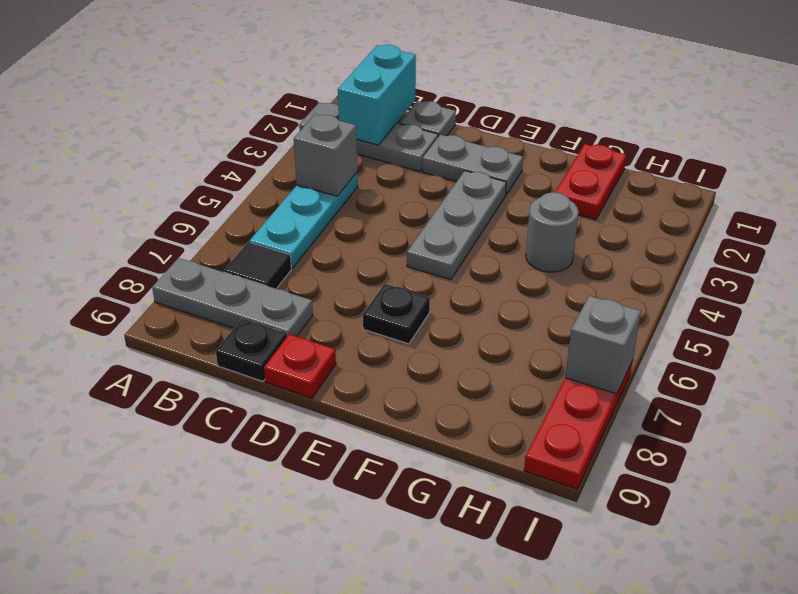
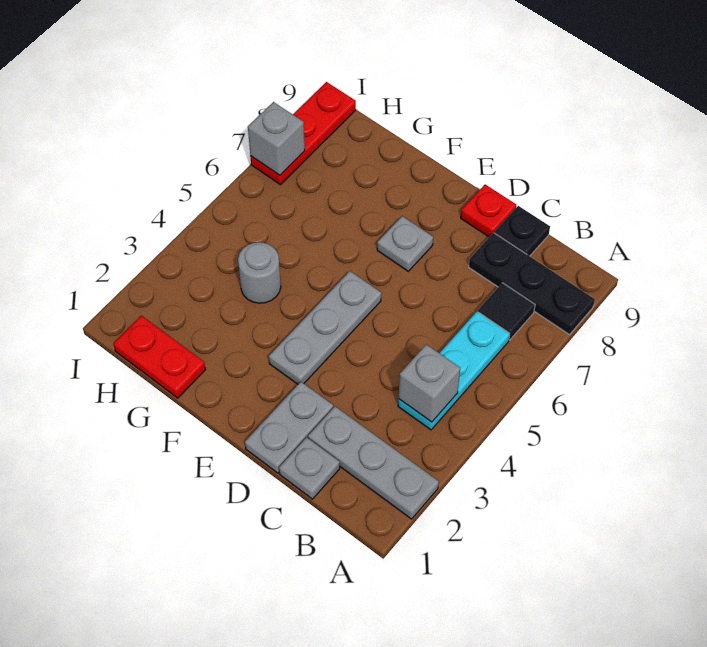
grey 1x3 plate [152,258,313,336] -> black 1x3 plate [469,233,595,335]
cyan 1x2 brick [338,45,416,145] -> none
grey 1x2 plate [422,135,523,195] -> grey 1x2 plate turned to [245,382,333,473]
black 1x1 plate [363,284,430,344] -> grey 1x1 plate [377,216,433,271]
red 1x2 plate [555,144,626,220] -> red 1x2 plate turned to [113,316,205,398]

